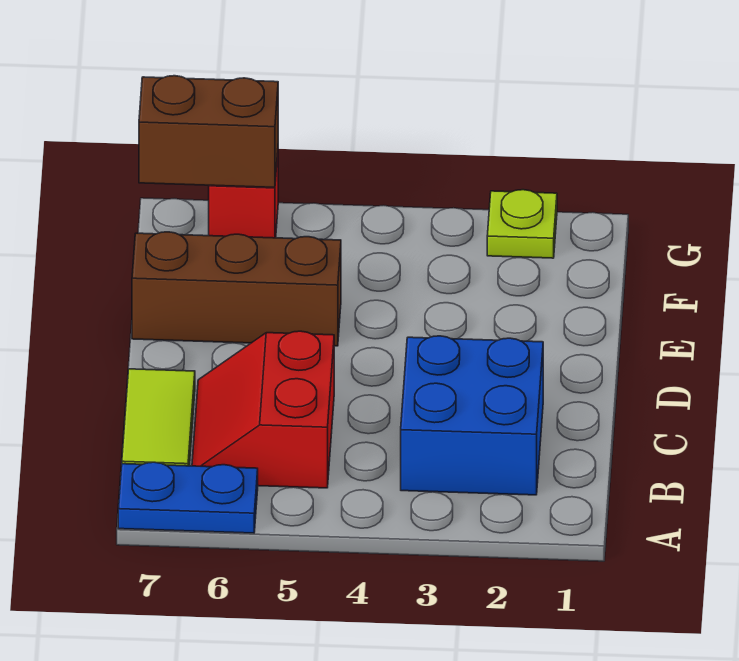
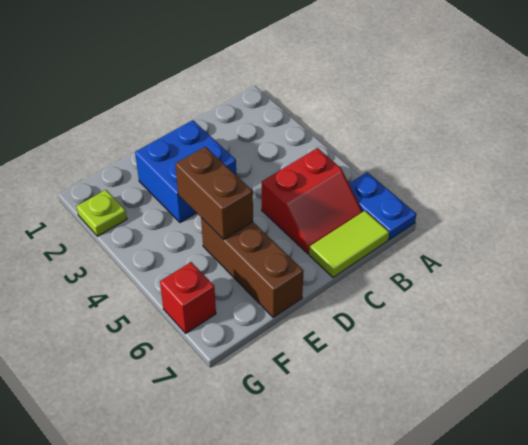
blue 2x2 brick [401,336,543,495] -> blue 2x2 brick moved to [135,120,236,223]
brown 1x2 brick [139,76,278,188] -> brown 1x2 brick moved to [175,147,253,240]

